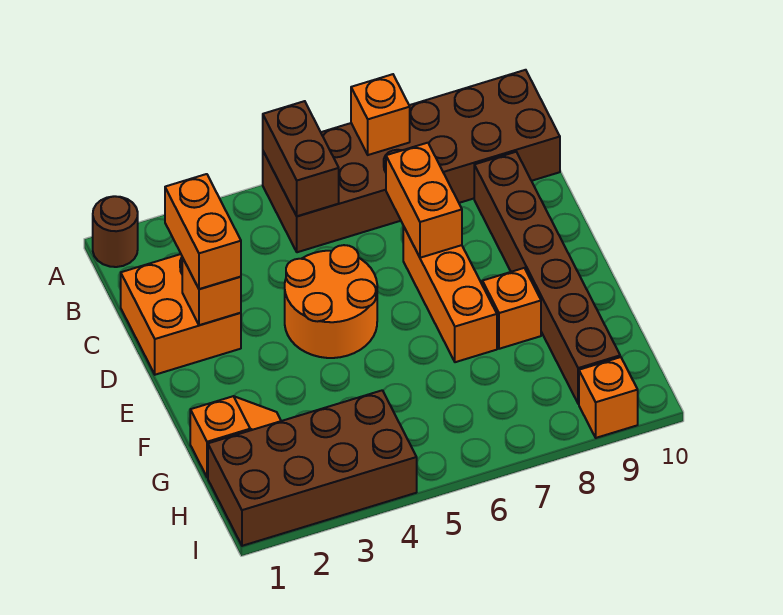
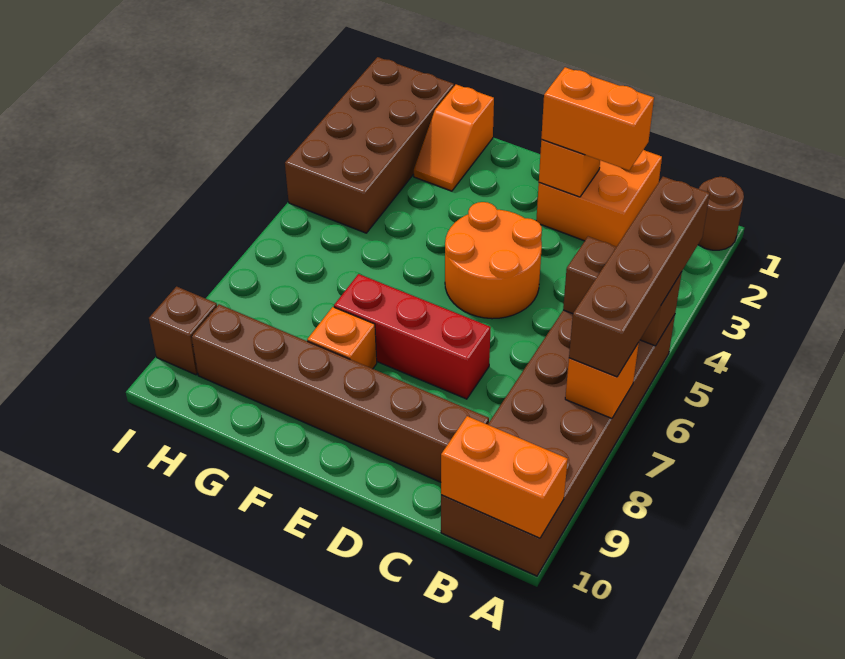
none -> brown 1x4 brick [569,177,710,377]
orange 1x2 brick [386,143,462,258] -> orange 1x2 brick moved to [441,416,568,538]
orange 1x3 brick [403,226,497,362] -> red 1x3 brick [334,274,491,399]
orange 1x1 brick [579,357,638,438] -> brown 1x1 brick [149,287,217,375]

